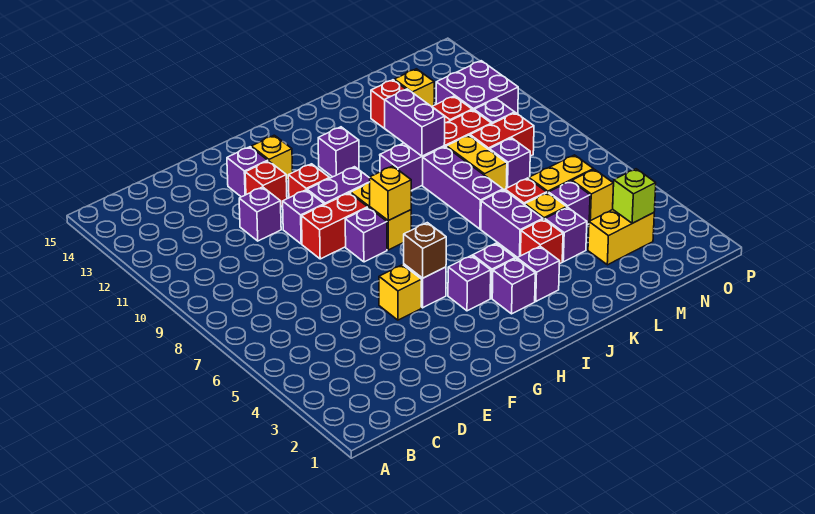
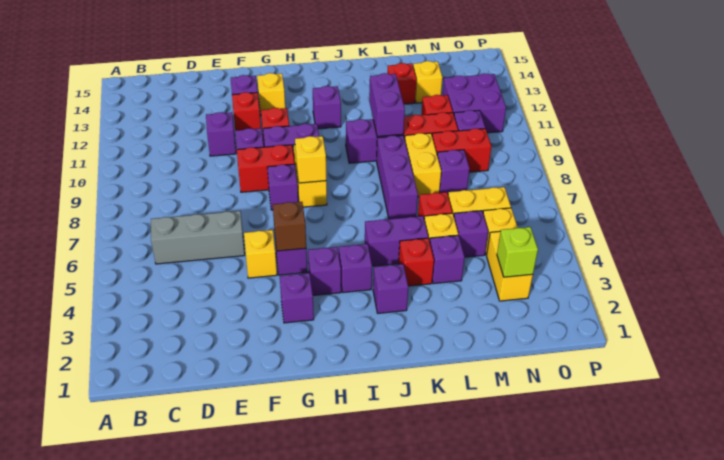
none -> grey 1x3 brick [151,211,245,264]
purple 1x1 brick [492,259,535,314] -> purple 1x1 brick moved to [280,273,314,323]
purple 1x2 brick [481,190,543,258] -> purple 1x2 brick turned to [365,216,428,266]
yellow 1x2 brick [588,210,654,265] -> yellow 1x2 brick turned to [487,231,533,301]

